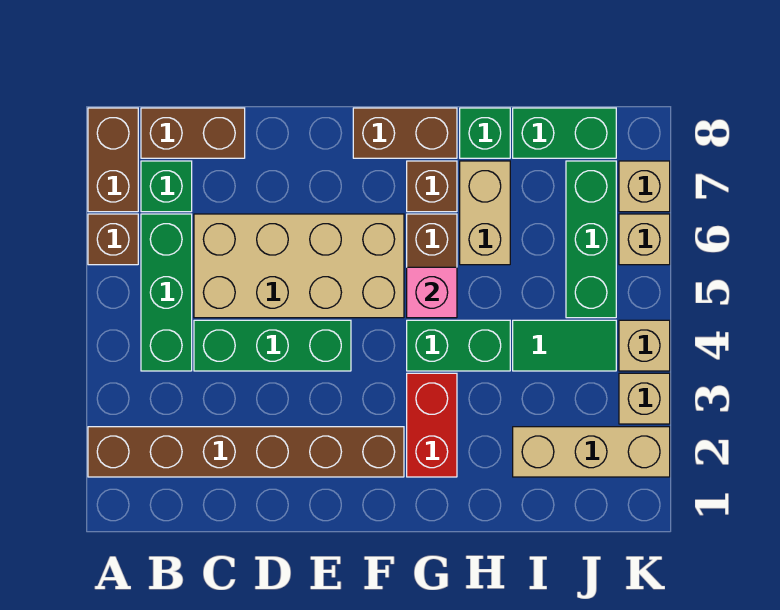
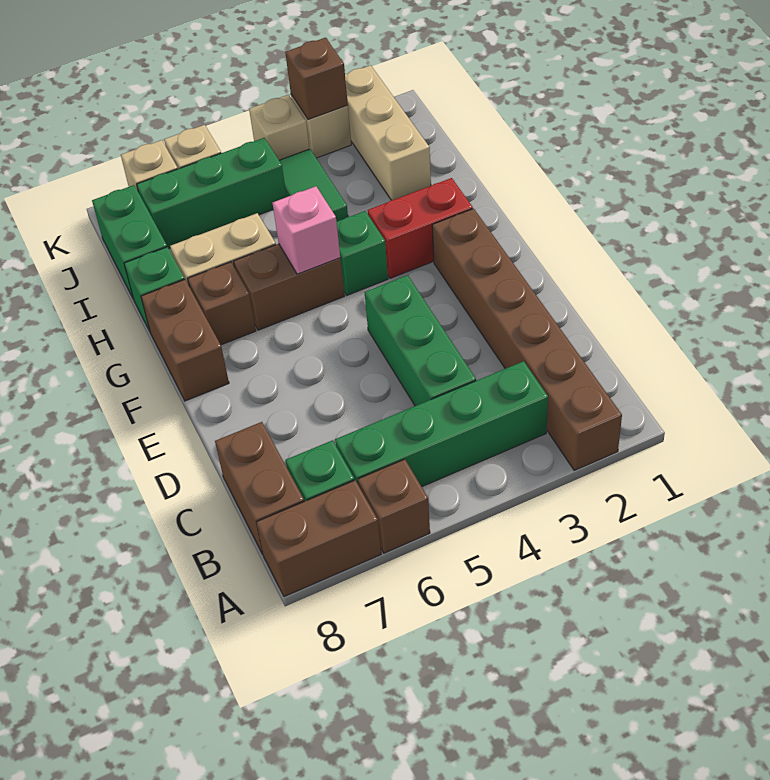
green 1x3 brick [141,214,192,371] -> green 1x4 brick [335,361,548,487]
tan 2x4 brick [194,214,404,318] -> none
green 1x2 brick [407,320,510,371] -> green 1x1 brick [337,211,388,295]
none -> brown 1x1 brick [285,38,348,119]

